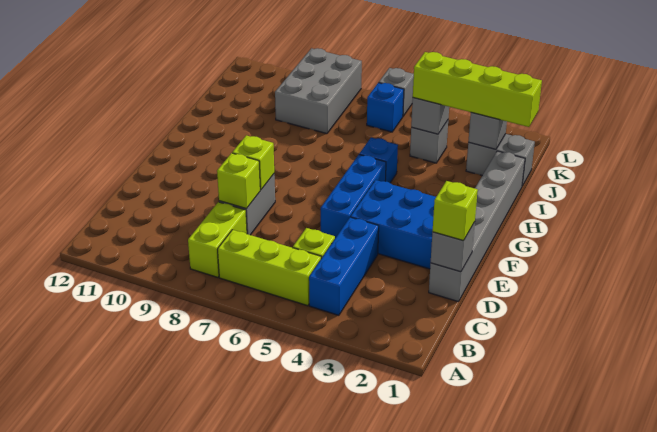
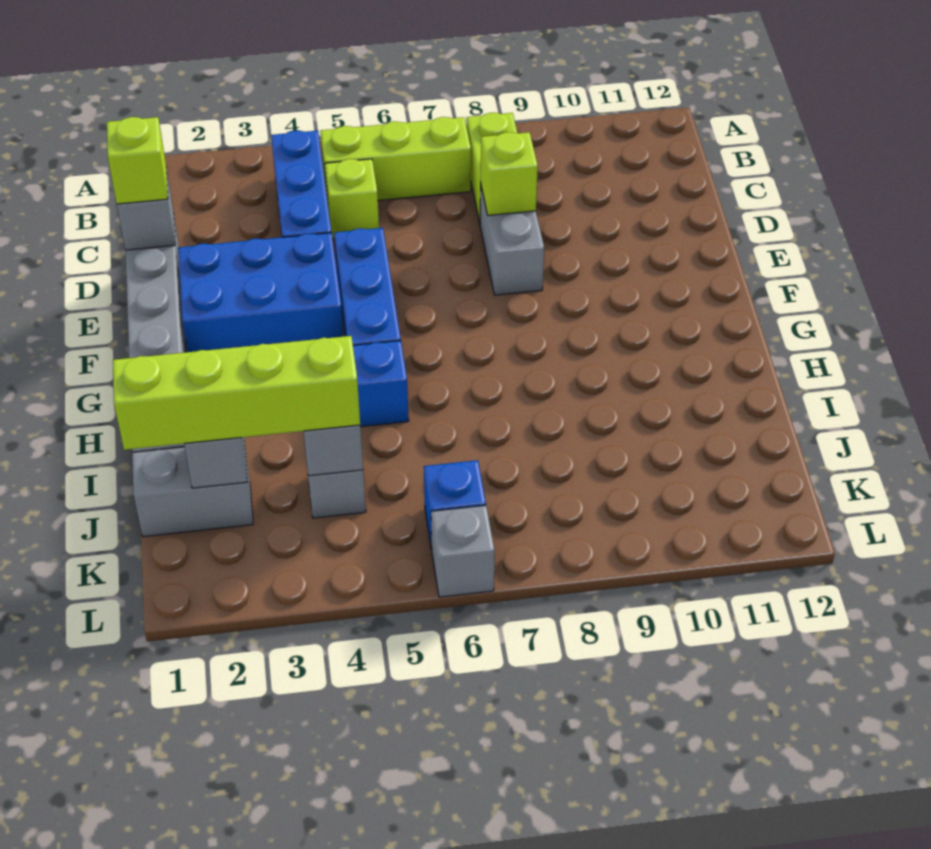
lime 1x1 brick [232,135,274,190] -> none
grey 2x3 brick [275,48,362,134] -> none

